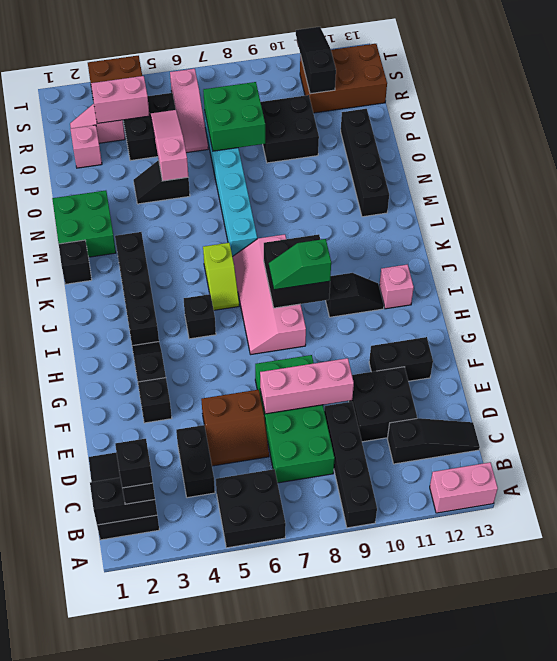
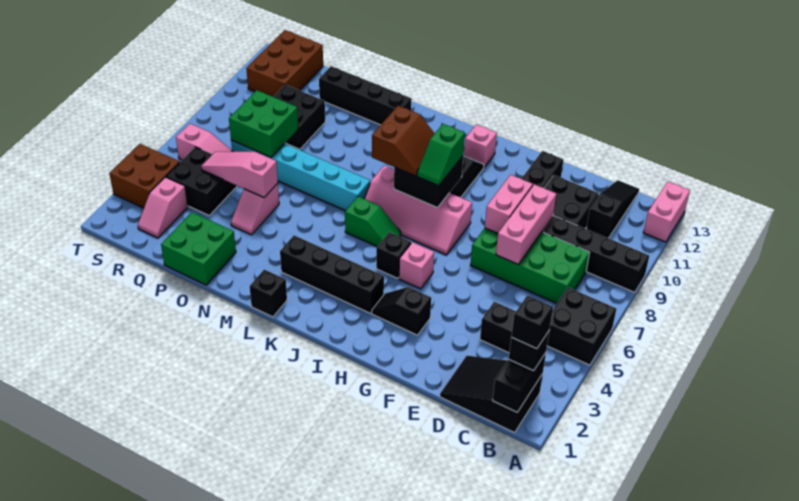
brown 2x2 slope [201,390,269,466] -> brown 2x2 slope moved to [372,106,435,176]
black 1x1 brick [138,378,172,423] -> none
lime 1x2 slope [203,243,239,310] -> green 1x2 slope [345,196,401,247]
green 2x2 brick [52,191,116,257] -> green 2x2 brick moved to [161,212,236,285]
black 1x2 slope [133,160,190,204] -> pink 1x2 slope [231,183,279,235]
pink 1x1 brick [71,125,102,168] -> pink 1x1 brick moved to [399,242,434,289]
pink 1x2 brick [91,76,150,124] -> pink 1x2 brick moved to [485,175,533,233]
black 1x3 slope [296,27,336,94] -> none

